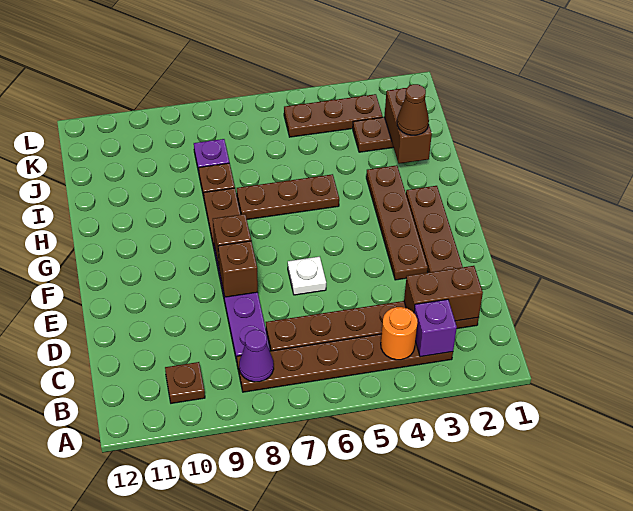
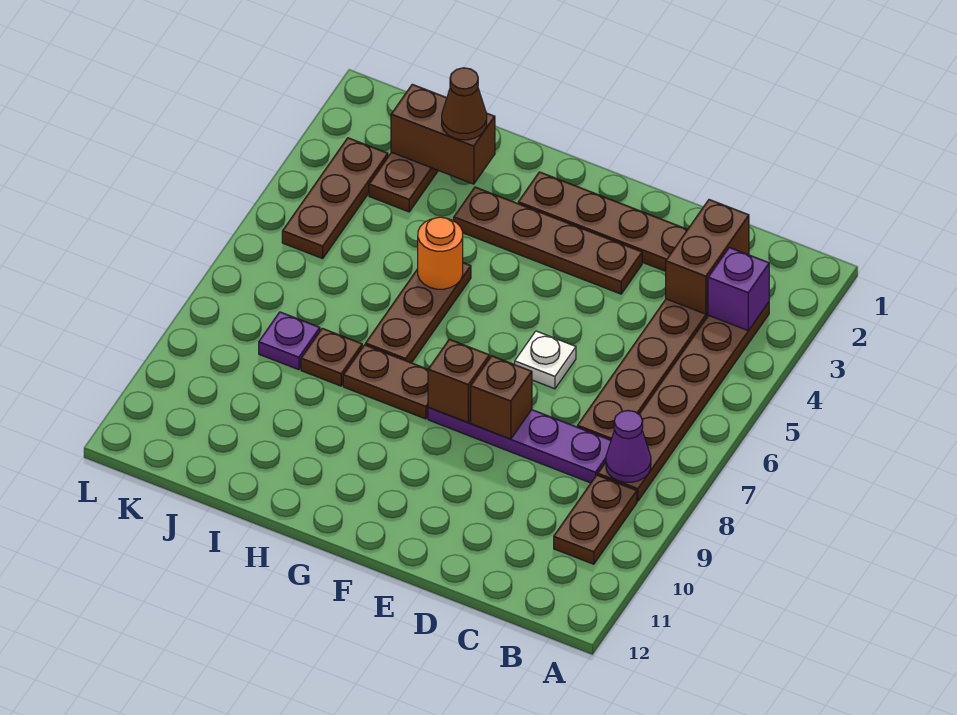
orange 1x1 round brick [381,307,418,360] -> orange 1x1 round brick moved to [418,217,463,289]
brown 1x1 plate [165,362,205,403] -> brown 1x2 plate [554,475,637,564]

